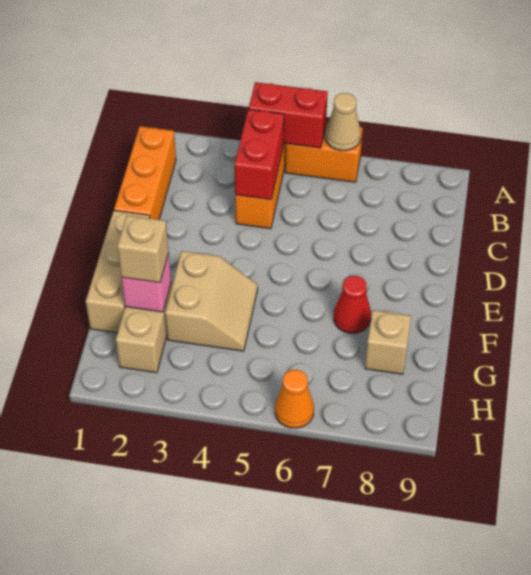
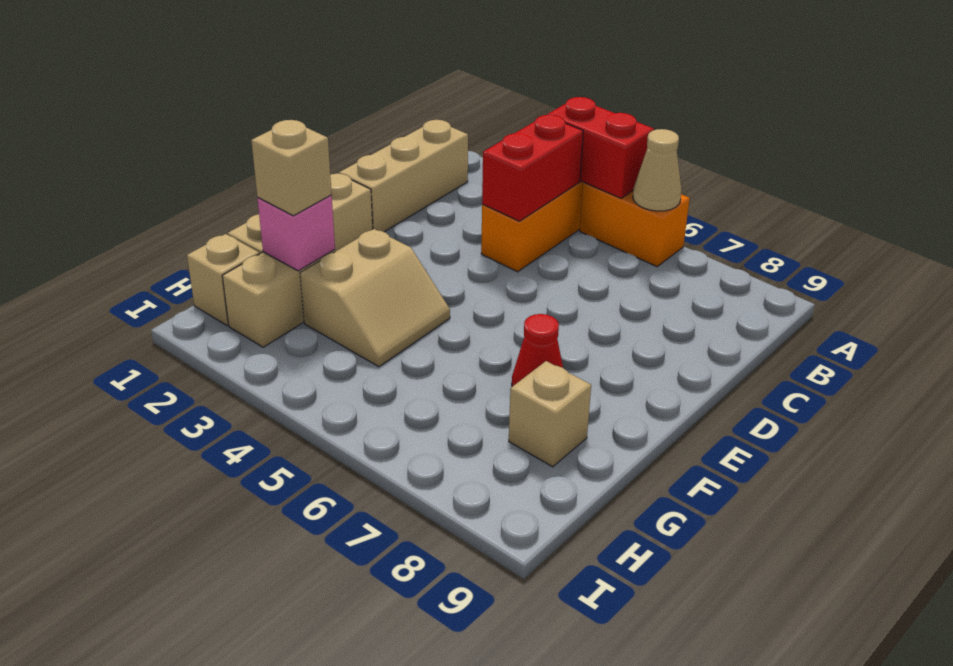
orange 1x3 brick [114,126,176,220] -> tan 1x3 brick [339,120,468,232]
none -> tan 1x1 brick [187,234,260,325]
orange 1x1 cone [275,370,314,428] -> none

